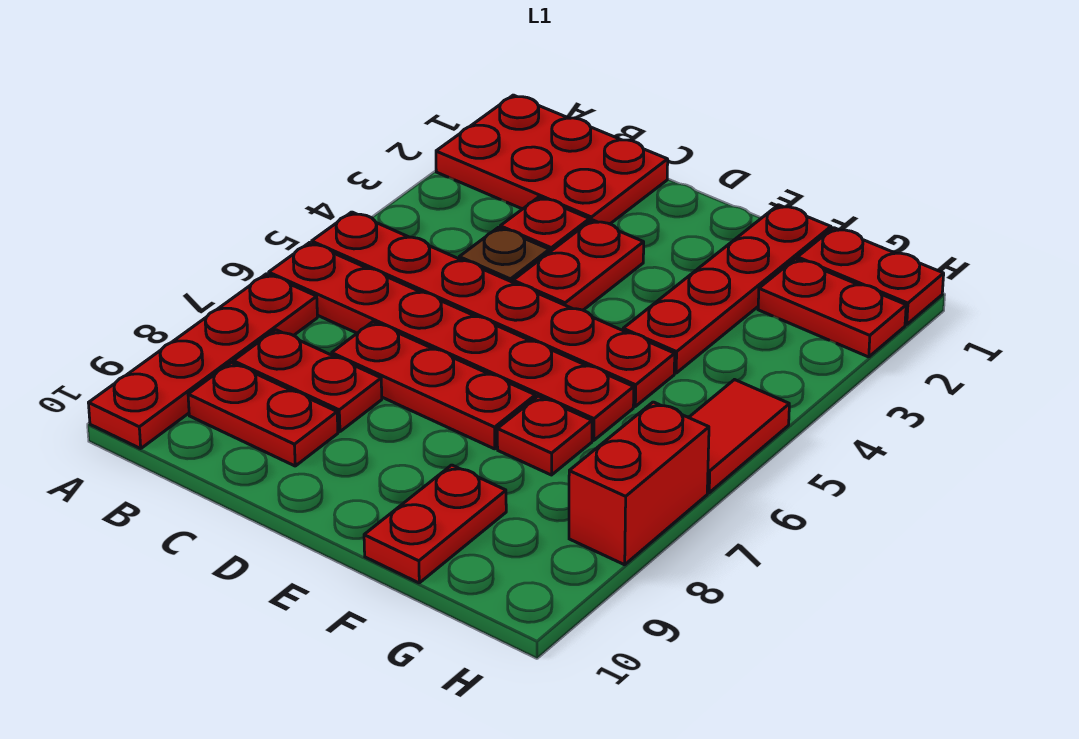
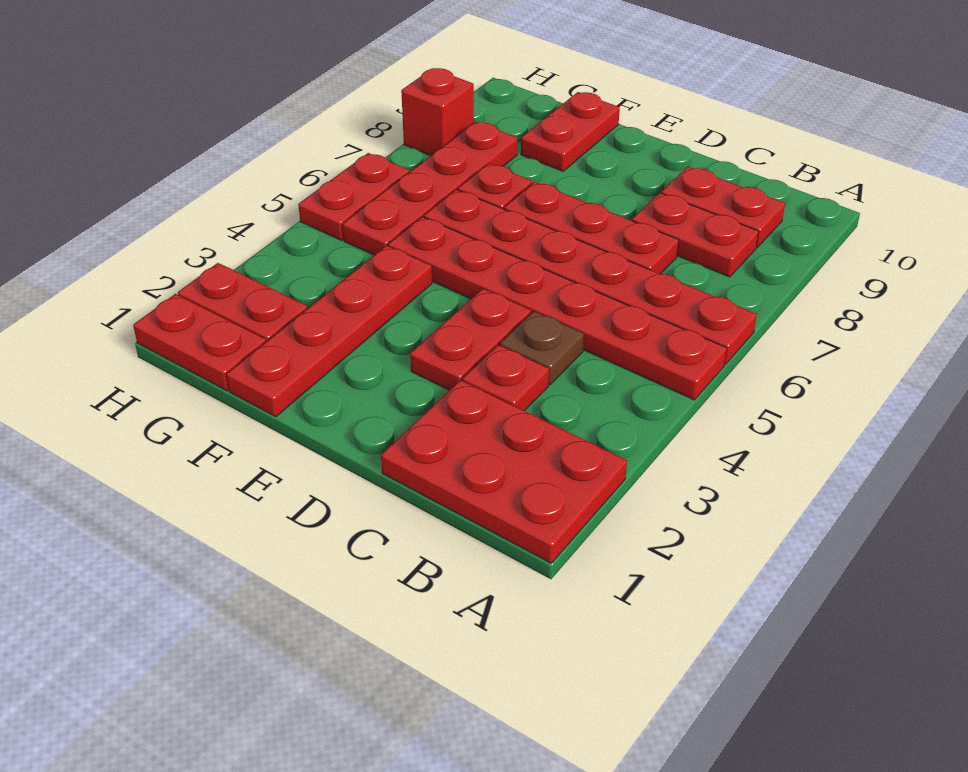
red 1x4 plate [89,274,317,449] -> red 1x4 plate moved to [343,122,518,255]
red 1x2 tile [689,380,789,493] -> red 1x2 plate [298,153,409,240]
red 1x2 brick [569,402,709,565] -> red 1x1 brick [401,68,474,156]

